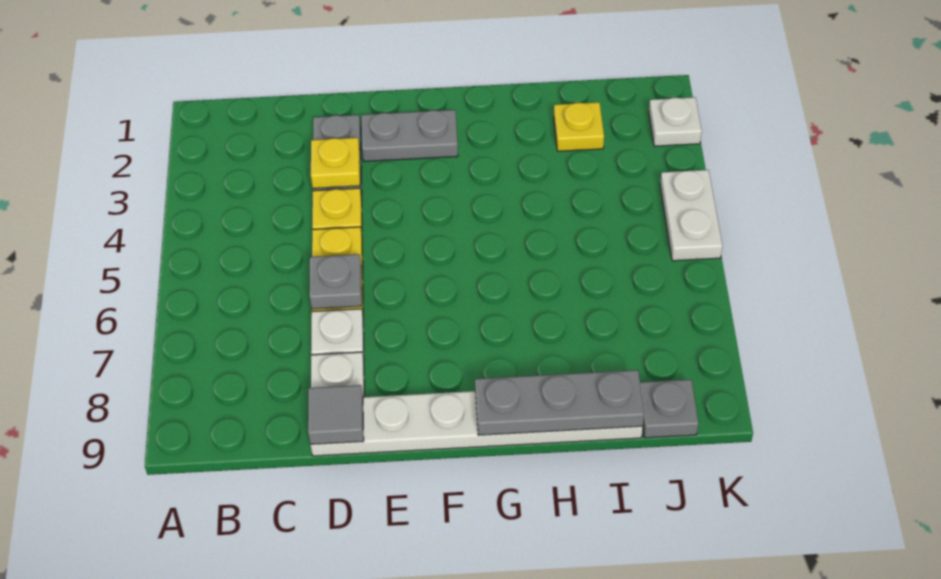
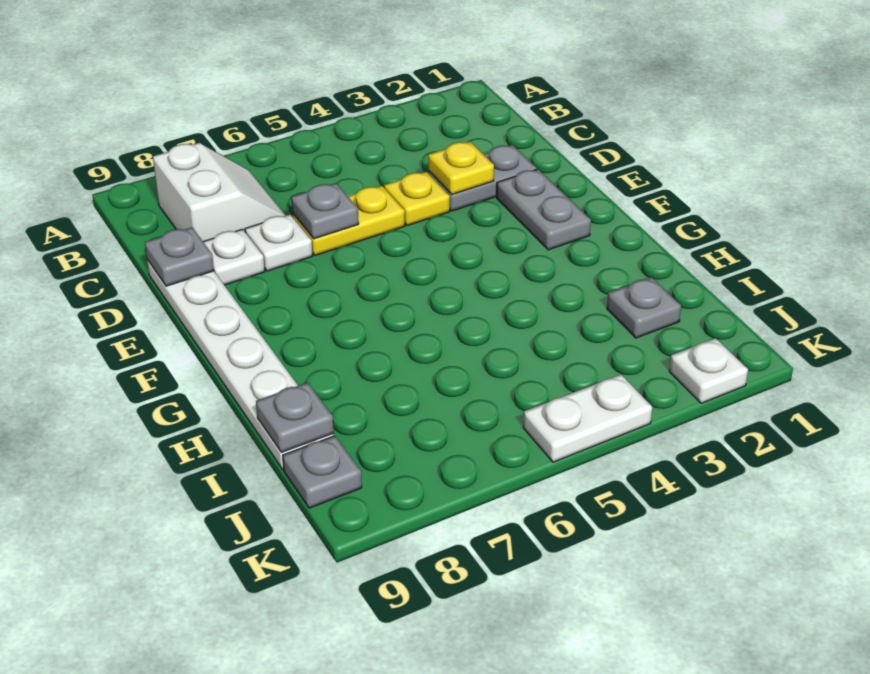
none -> white 2x2 slope [153,143,286,241]
grey 1x1 tile [308,385,364,444] -> grey 1x1 plate [145,228,214,286]
grey 1x3 plate [475,370,644,435] -> grey 1x1 plate [256,383,334,452]
yellow 1x1 plate [554,102,604,151] -> grey 1x1 plate [607,277,681,338]

